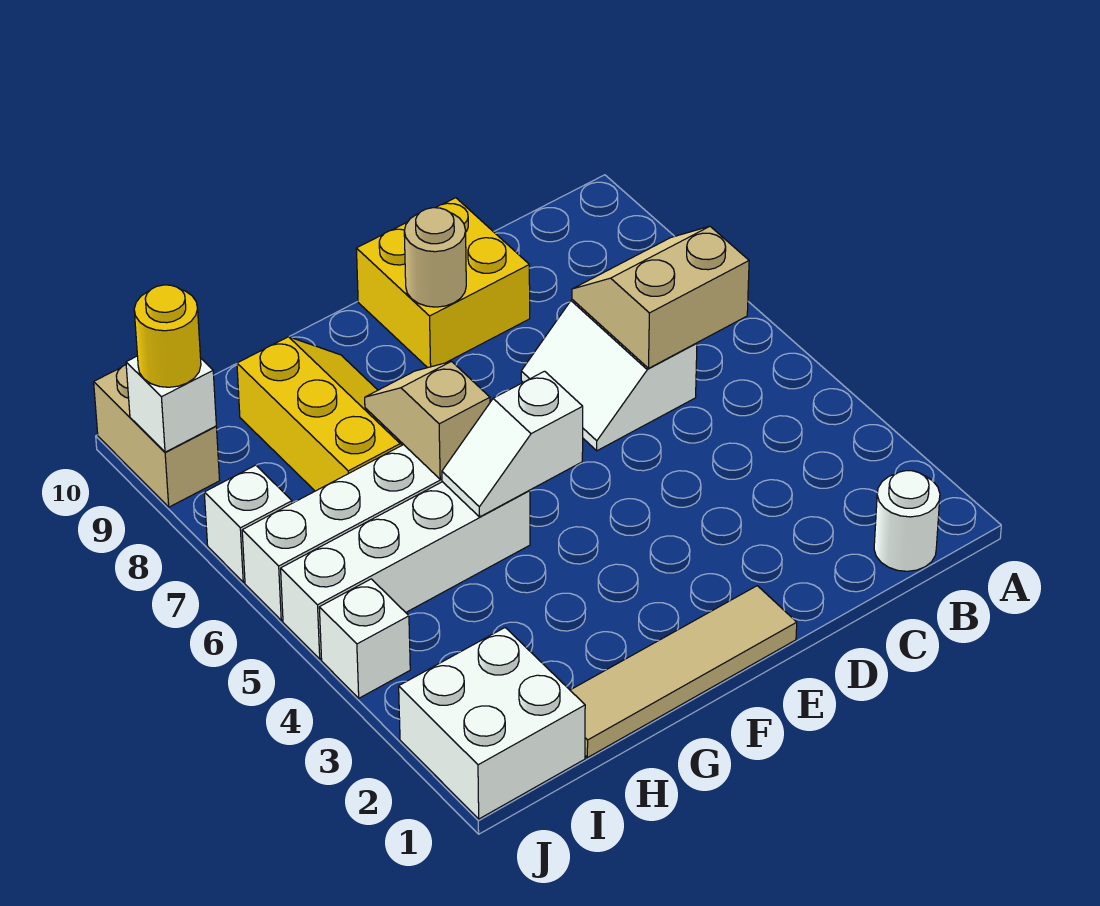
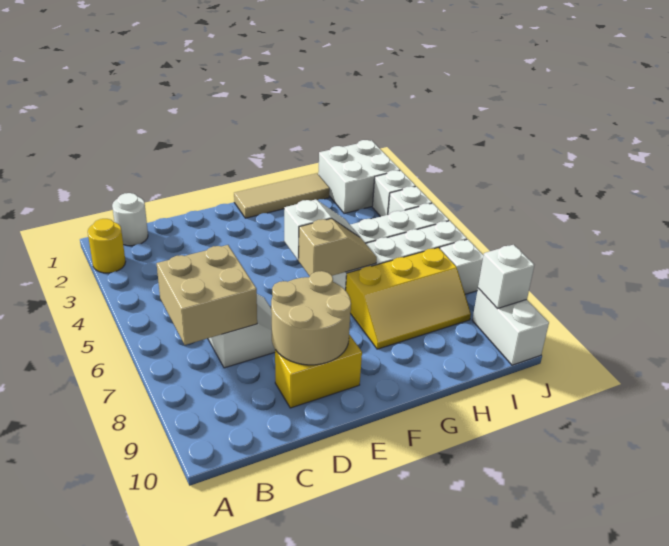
tan 2x2 slope [572,226,749,368] -> tan 2x2 brick [157,245,257,345]
yellow 2x2 brick [356,198,530,368] -> yellow 1x2 brick [275,334,362,408]
tan 1x4 tile [570,586,797,758] -> tan 1x3 tile [234,173,330,218]
tan 1x1 round brick [404,208,466,307] -> tan 2x2 round brick [271,271,351,365]
tan 1x2 slope [365,361,490,479] -> tan 1x2 slope turned to [299,218,377,276]
yellow 2x3 slope [237,337,404,491] -> yellow 2x3 slope turned to [346,248,471,349]
none -> white 1x1 brick [372,170,416,217]
tan 1x2 brick [94,365,220,507] -> white 1x2 brick [472,288,549,365]
yellow 1x1 round brick [134,285,201,387] -> yellow 1x1 round brick moved to [88,219,126,273]

